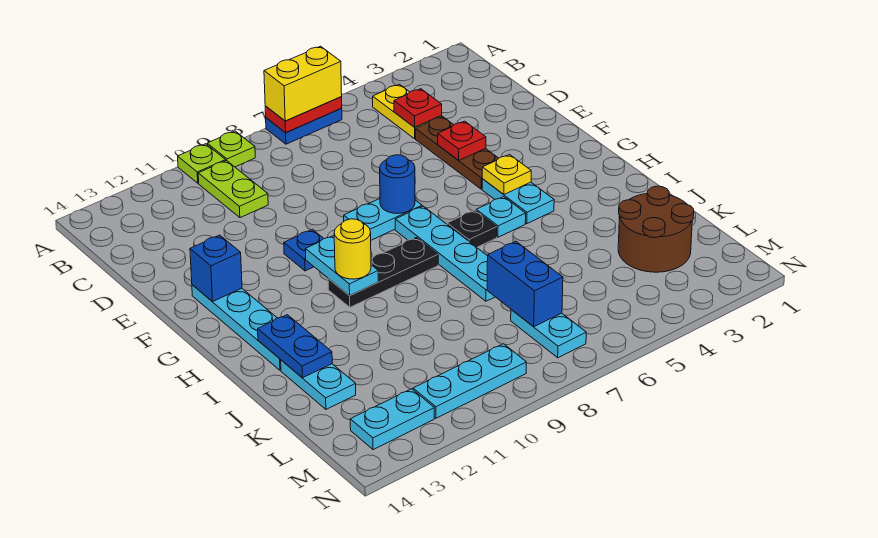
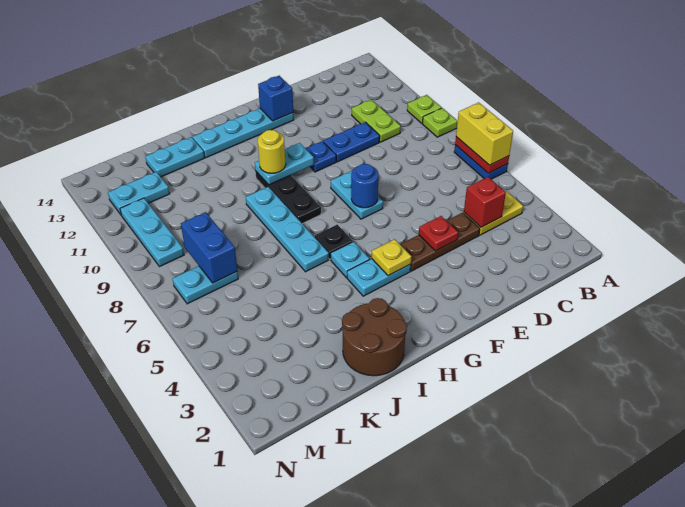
lime 1x2 plate [198,161,268,218] -> lime 1x2 plate turned to [352,100,401,142]
red 1x1 plate [394,89,442,127] -> red 1x1 brick [464,177,506,227]
cyan 1x4 plate [395,206,495,301] -> cyan 1x4 plate turned to [246,187,329,272]
blue 1x2 plate [258,315,332,378] -> blue 1x2 plate moved to [323,122,380,162]
brown 2x2 round brick [618,186,694,272] -> brown 2x2 round brick moved to [342,298,407,376]
blue 1x2 brick [487,241,563,327] -> blue 1x2 brick turned to [181,212,237,283]
cyan 1x2 plate [350,389,434,450] -> cyan 1x2 plate turned to [108,172,170,215]

